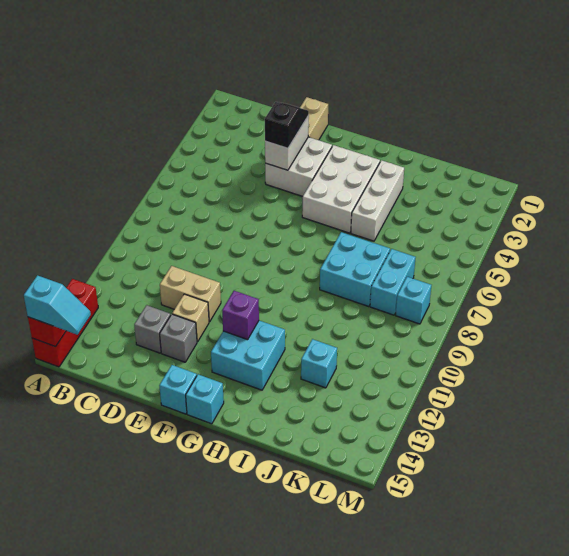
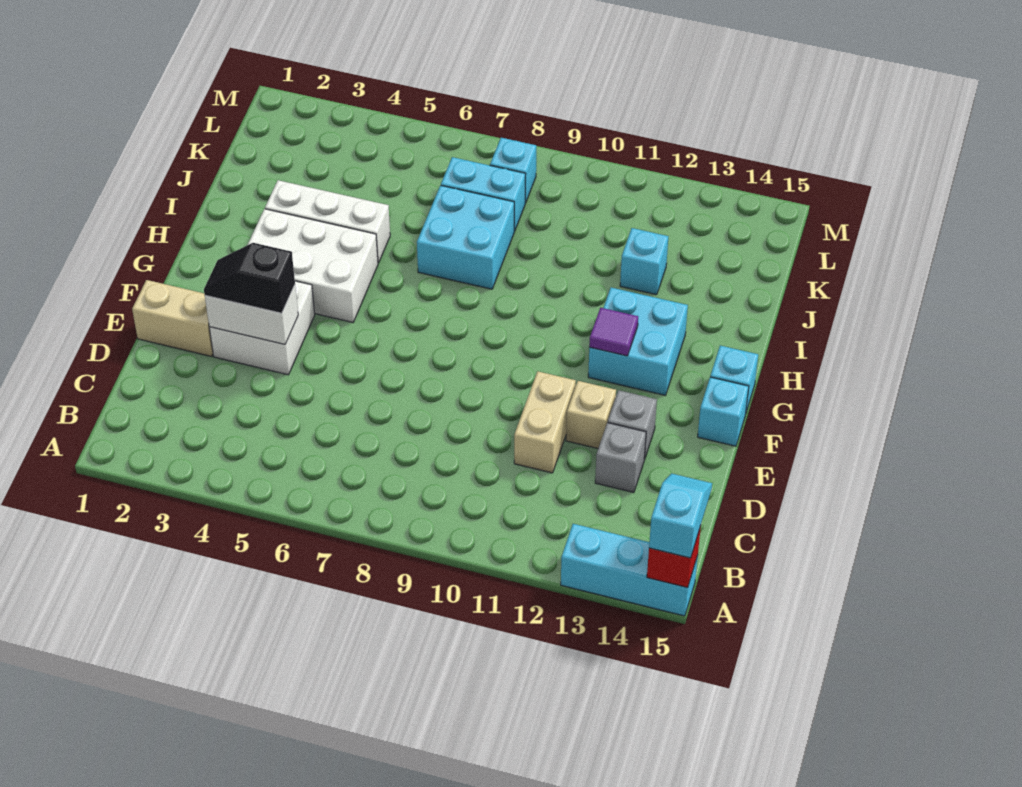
red 1x3 brick [32,279,98,367] -> cyan 1x3 brick [561,524,698,616]
purple 1x1 brick [222,291,259,340] -> purple 1x1 tile [589,308,638,356]

